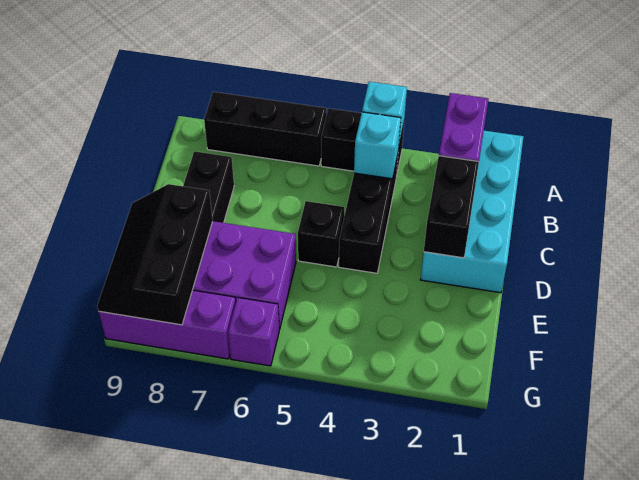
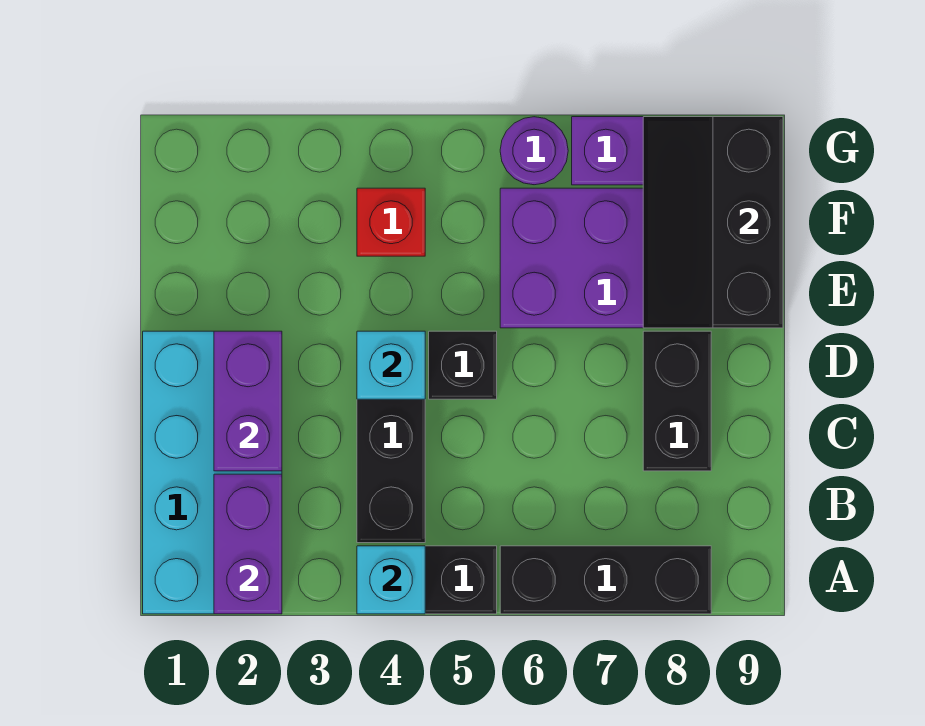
cyan 1x1 brick [354,112,401,179] -> cyan 1x1 brick moved to [357,331,425,399]
black 1x2 brick [424,156,479,258] -> purple 1x2 brick [214,331,282,471]
black 2x3 slope [97,184,213,325] -> black 2x3 slope turned to [643,117,783,328]
none -> red 1x1 brick [357,188,425,256]
purple 1x1 brick [228,298,279,366] -> purple 1x1 round brick [500,117,568,185]

